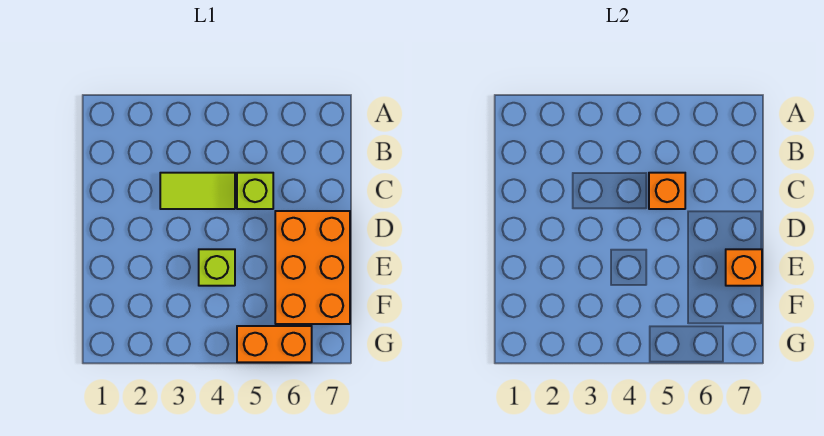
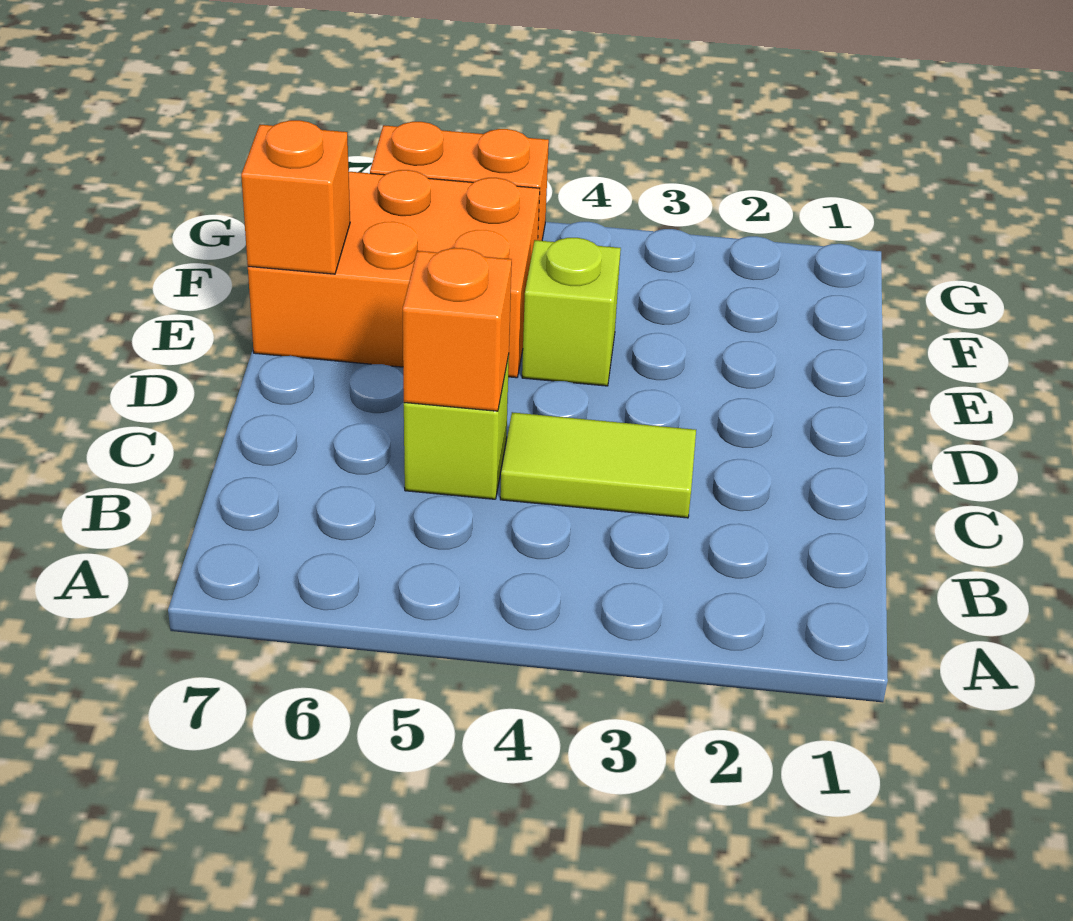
orange 2x3 brick [275,211,350,324] -> orange 2x3 brick turned to [248,170,540,378]

